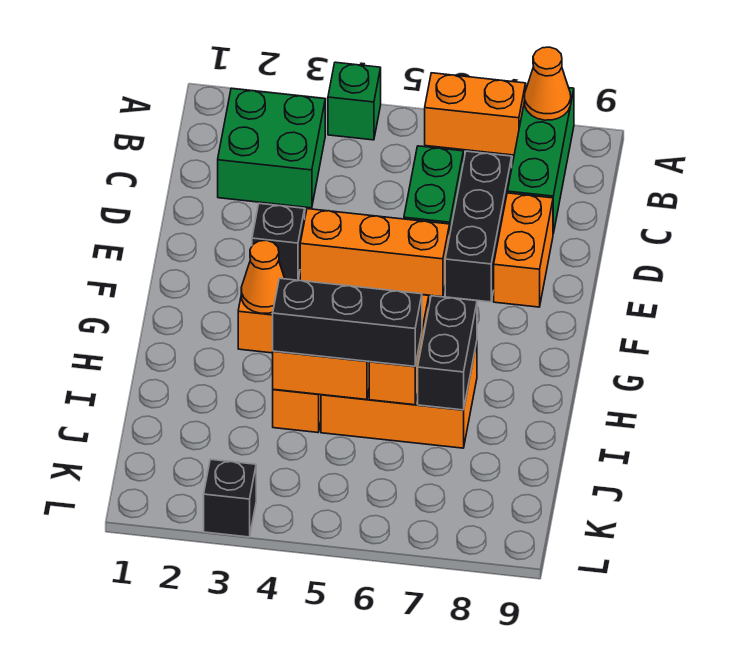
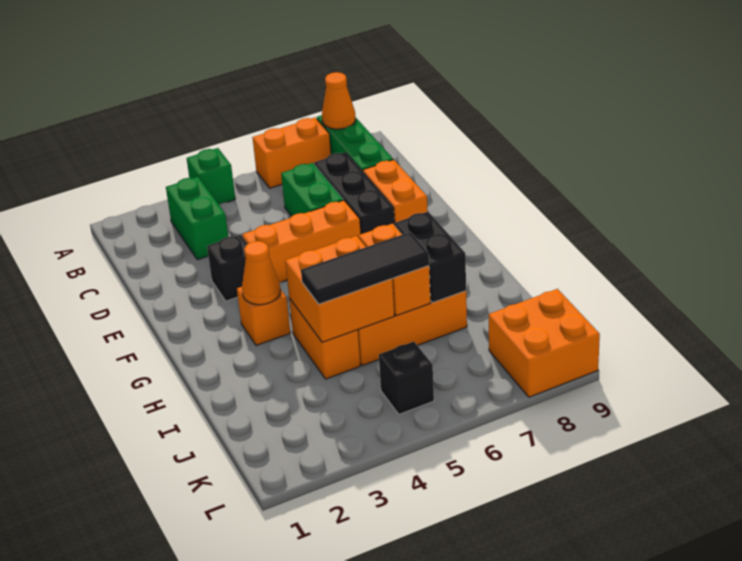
green 2x2 brick [218,88,325,208] -> green 1x2 brick [166,177,228,260]
black 1x3 brick [273,278,422,366] -> black 1x3 tile [301,232,429,304]
none -> orange 2x2 brick [489,289,600,397]
black 1x1 brick [204,459,256,537] -> black 1x1 brick moved to [379,342,434,414]

